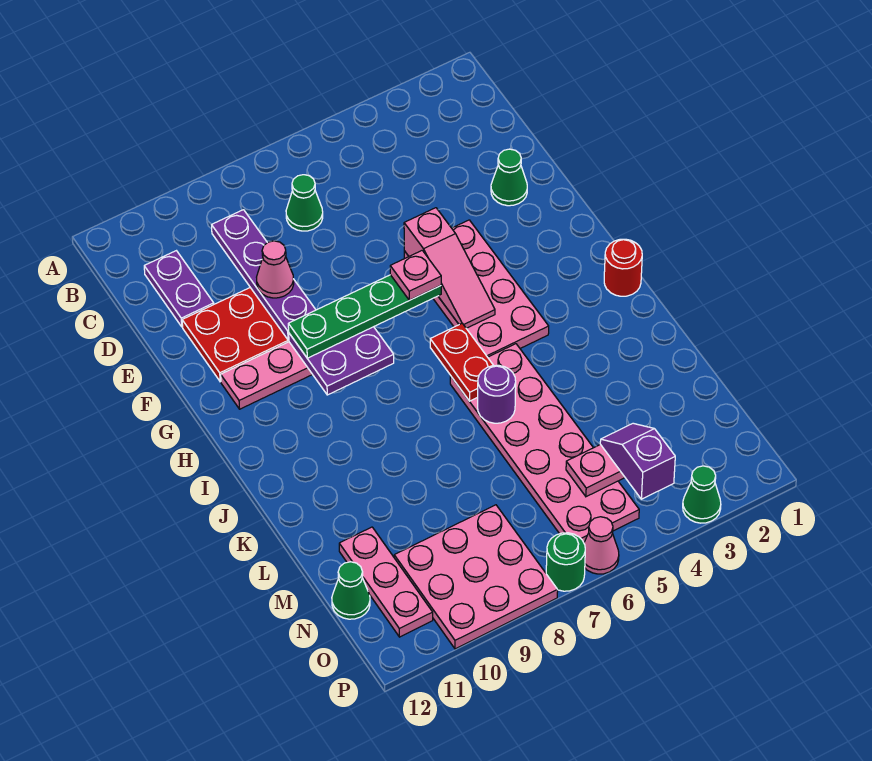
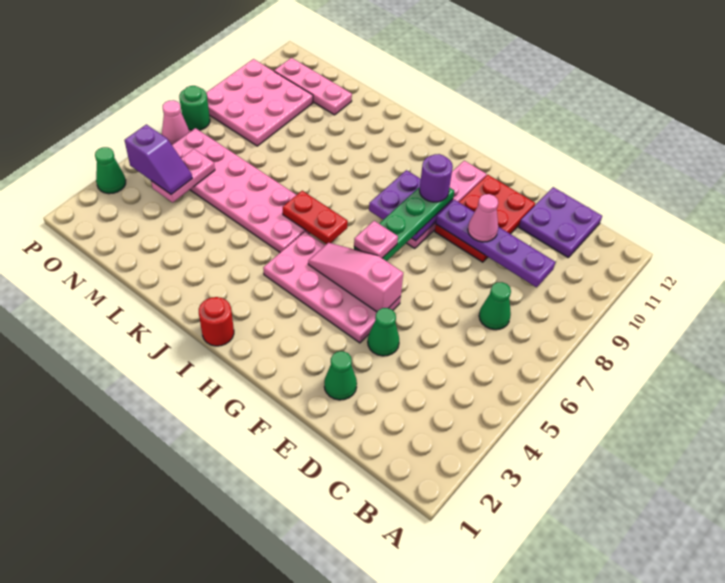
purple 1x2 plate [144,251,214,327] -> purple 2x2 plate [519,187,602,258]
purple 1x1 round brick [478,365,516,423] -> purple 1x1 round brick moved to [419,154,453,202]
green 1x1 cone [332,562,370,619] -> green 1x1 cone moved to [368,308,399,356]

